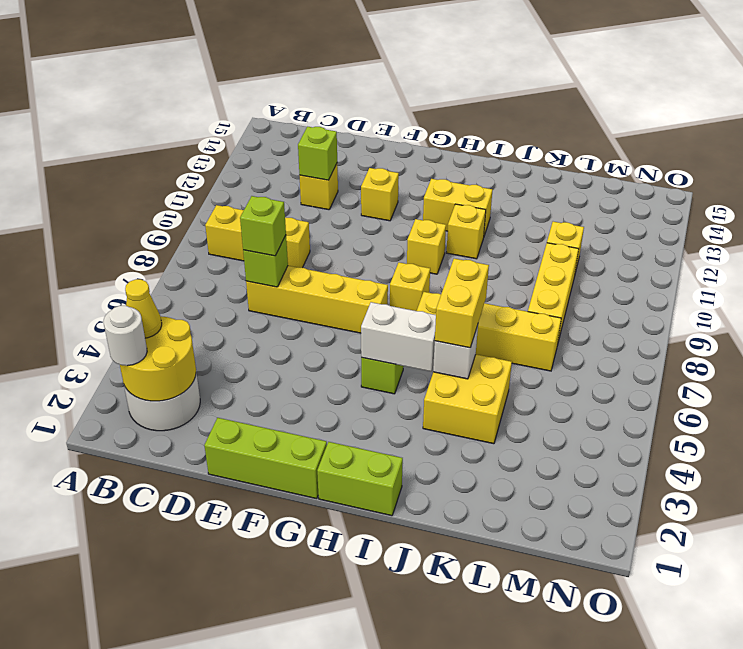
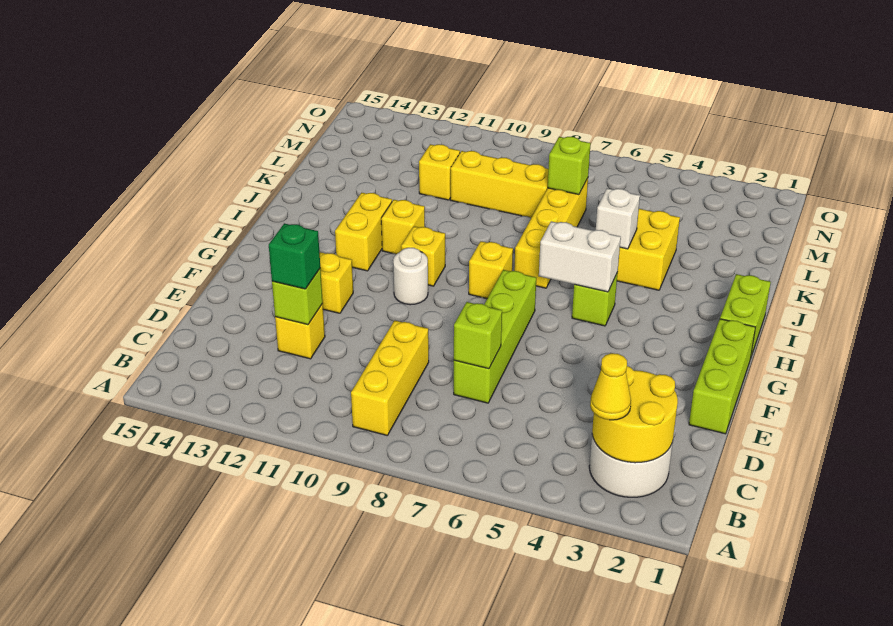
white 1x1 round brick [104,306,147,366] -> white 1x1 round brick moved to [393,248,428,305]
yellow 1x4 brick [246,266,388,333] -> lime 1x4 brick [454,270,536,403]
lime 1x1 brick [240,196,286,256] -> lime 1x1 brick moved to [548,137,591,195]
none -> green 1x1 brick [269,223,320,289]
white 1x2 brick [361,302,436,371] -> white 1x2 brick turned to [539,221,621,292]
yellow 1x2 brick [435,259,489,348] -> none

